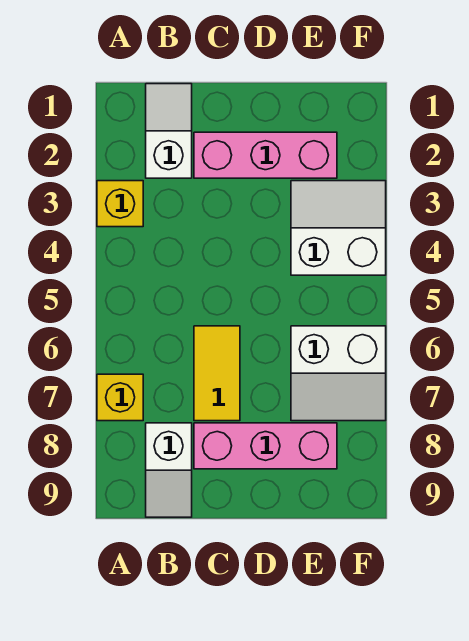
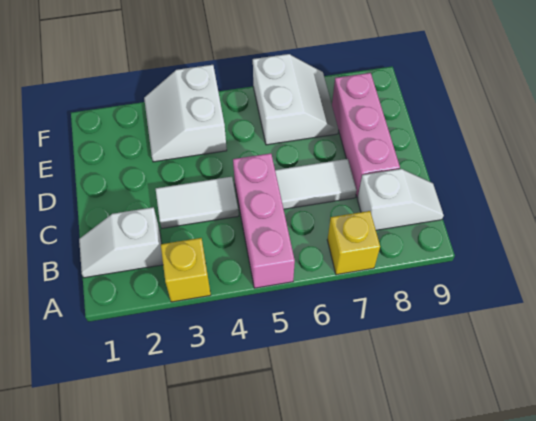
pink 1x3 brick [194,132,337,178] -> pink 1x3 brick moved to [233,153,295,288]
none -> white 1x2 tile [156,177,239,228]
yellow 1x2 tile [194,326,240,421] -> white 1x2 tile [275,159,357,209]

